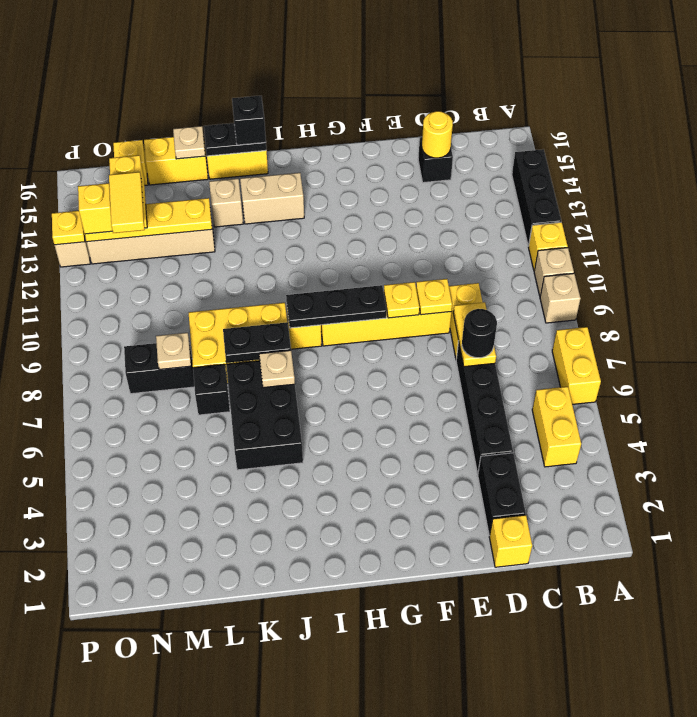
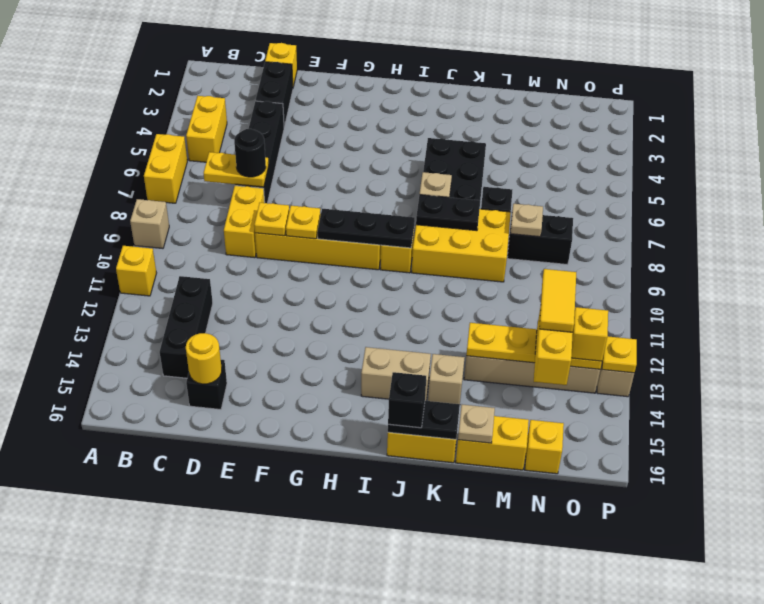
tan 1x1 brick [534,247,574,296] -> none
black 1x3 brick [512,149,561,246] -> black 1x3 brick moved to [160,276,213,378]
yellow 1x2 plate [453,302,496,367] -> yellow 1x2 plate turned to [204,152,269,187]

